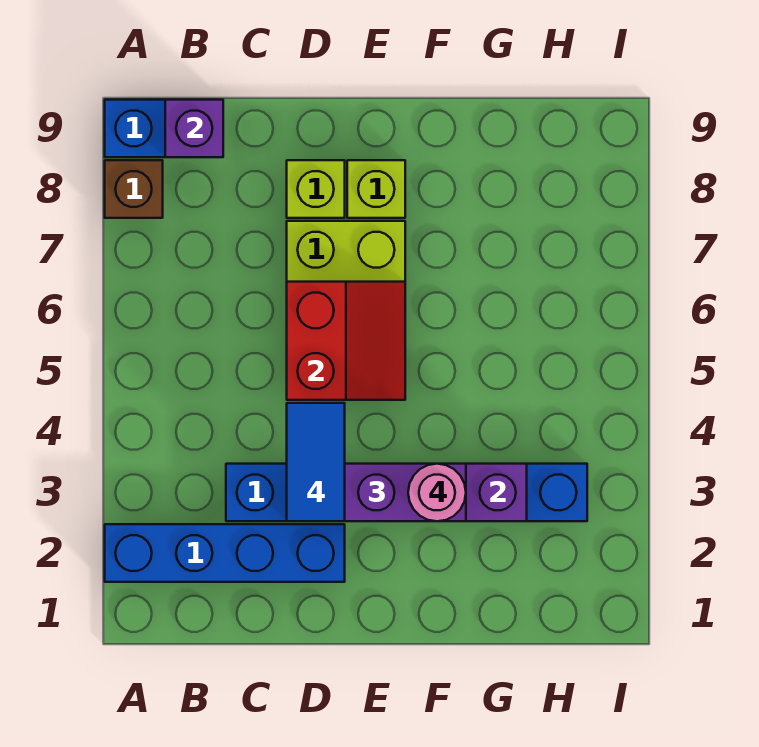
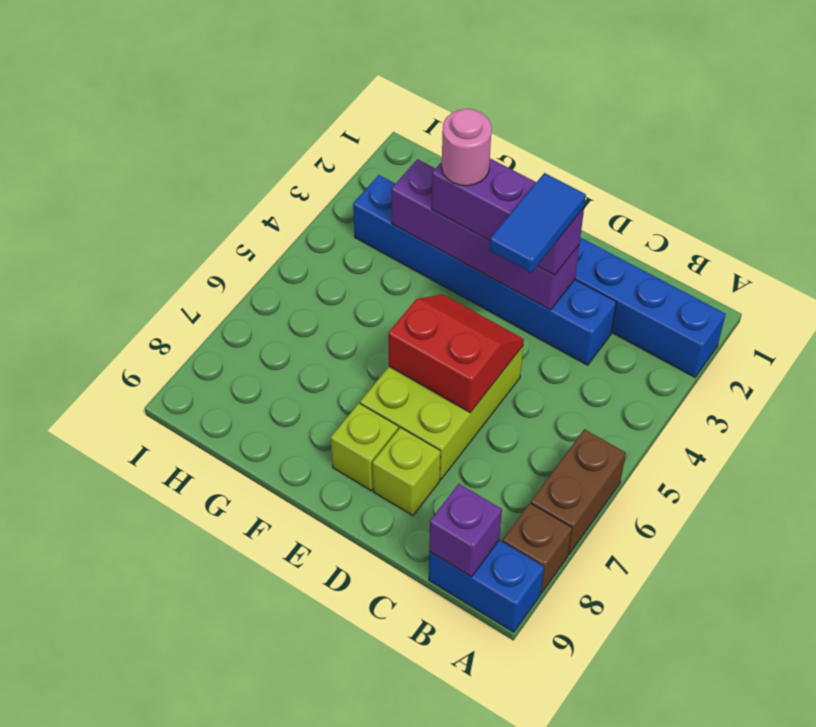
none -> brown 1x2 brick [531,429,626,555]
red 2x2 slope [287,282,405,400] -> red 2x2 slope turned to [388,295,524,412]

